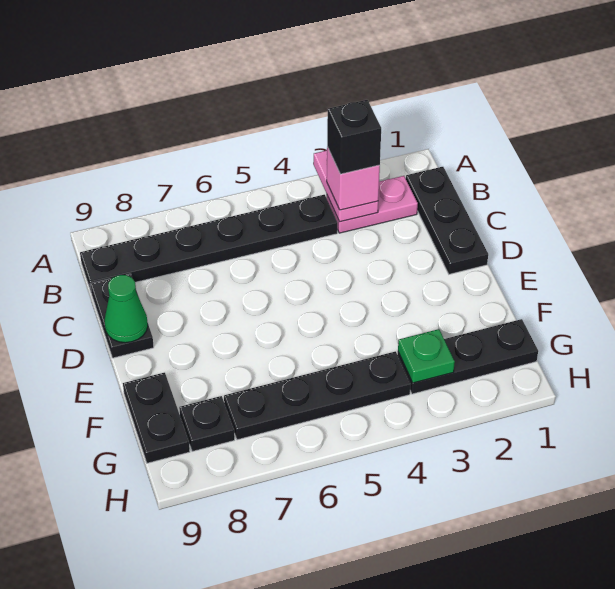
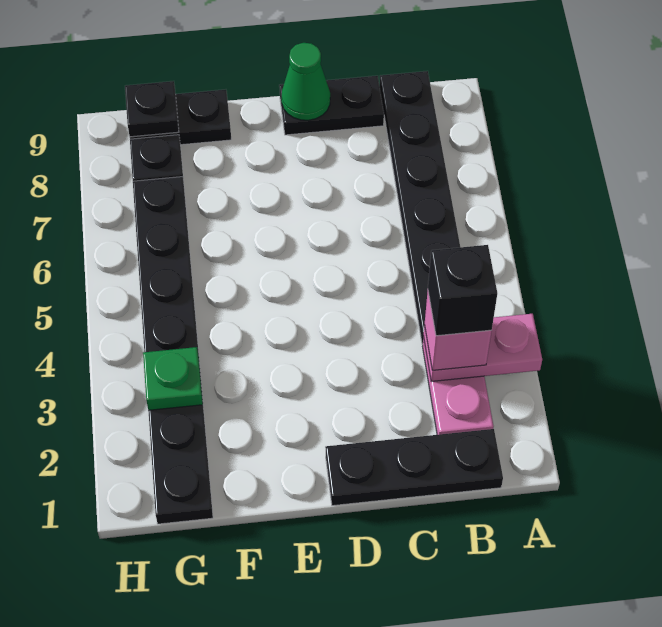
none -> black 1x1 plate [125,81,179,137]

